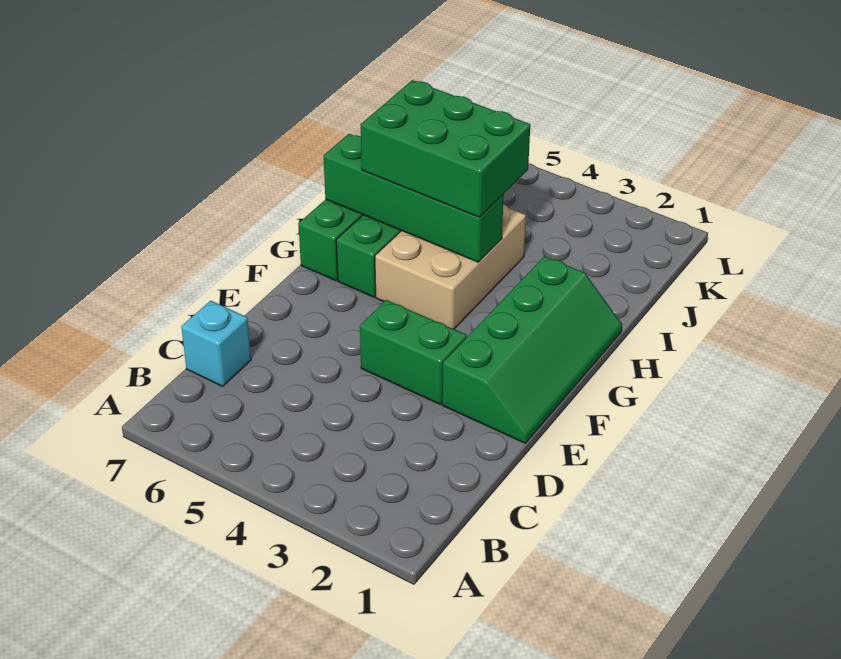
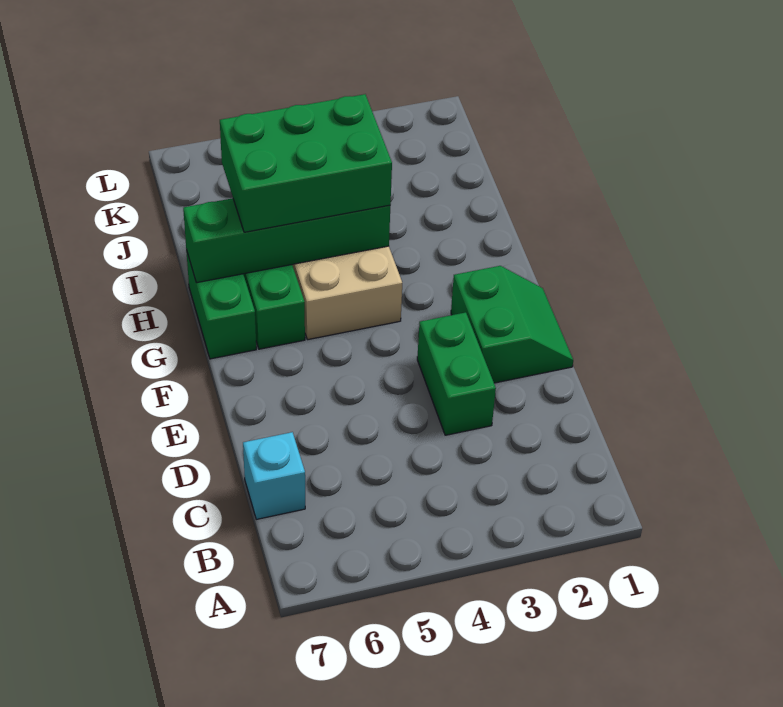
green 2x4 slope [442,256,622,443] -> green 2x2 slope [451,266,573,383]
green 1x2 brick [360,300,467,404] -> green 1x2 brick turned to [417,312,496,435]

